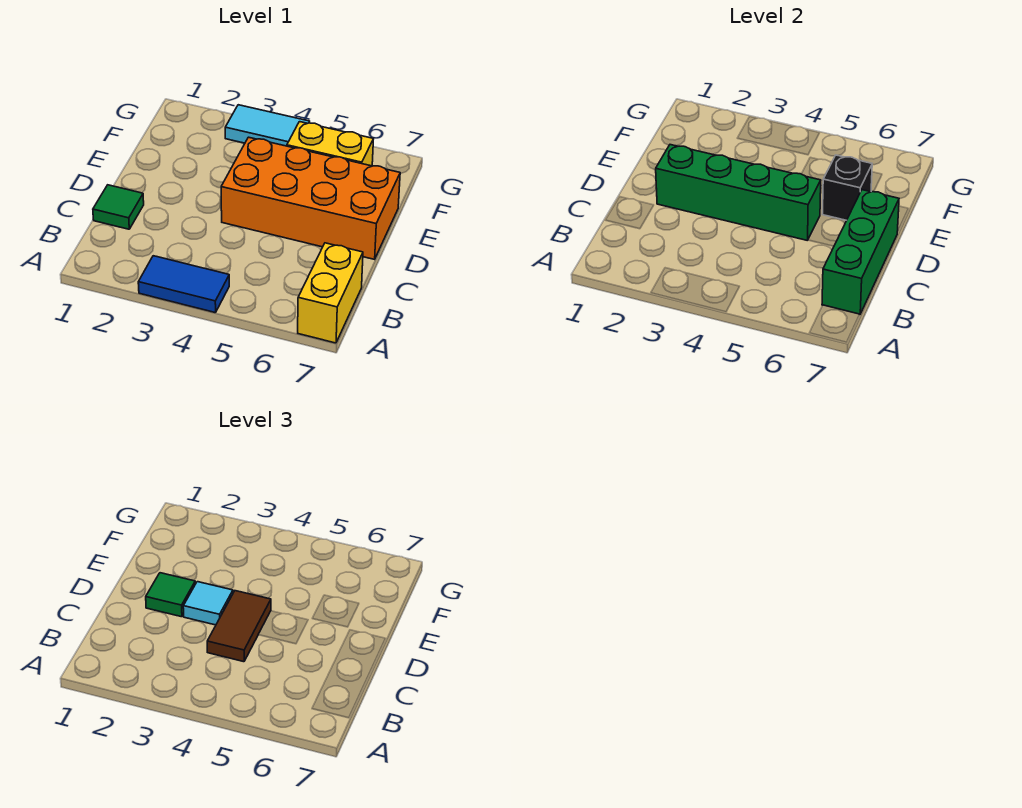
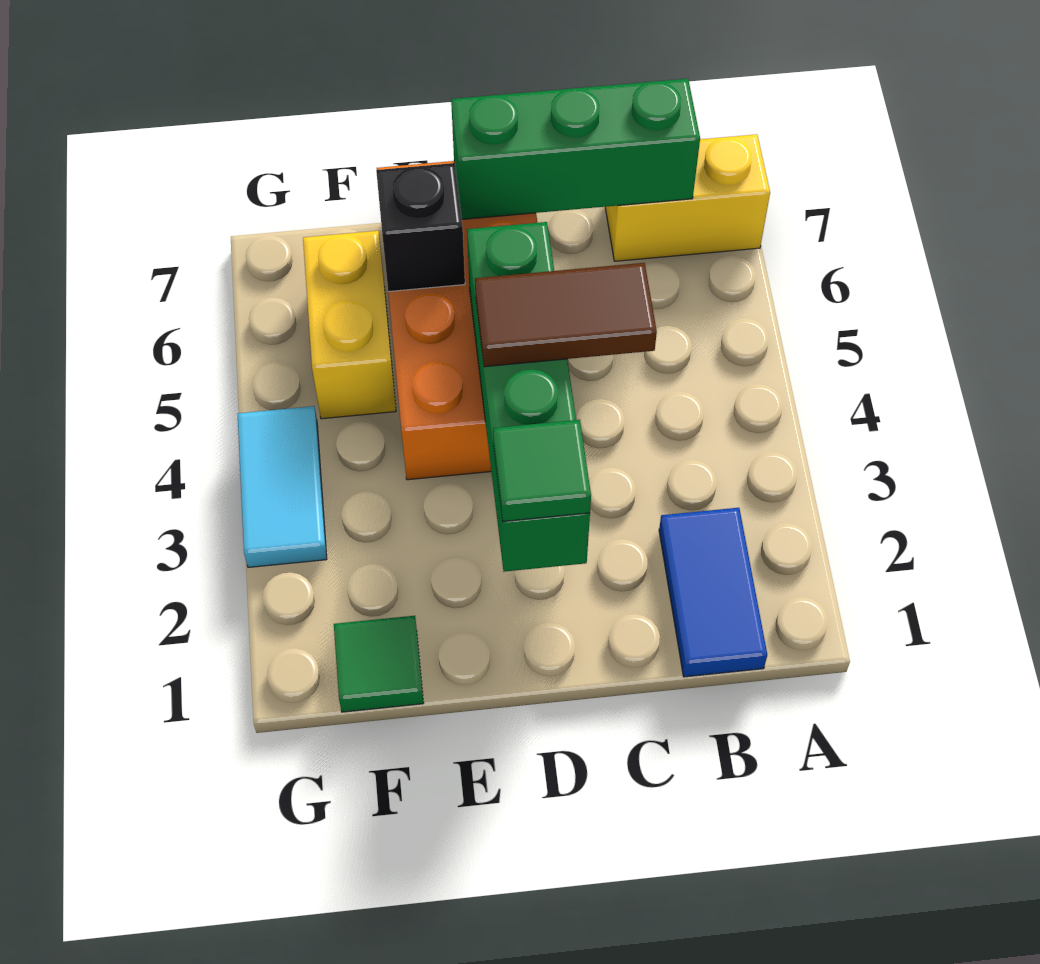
blue 1x2 tile [138,256,229,313] -> blue 1x2 tile moved to [659,508,767,677]
green 1x1 tile [93,185,144,229] -> green 1x1 tile moved to [334,616,424,712]
cyan 1x1 tile [183,582,233,625] -> none

